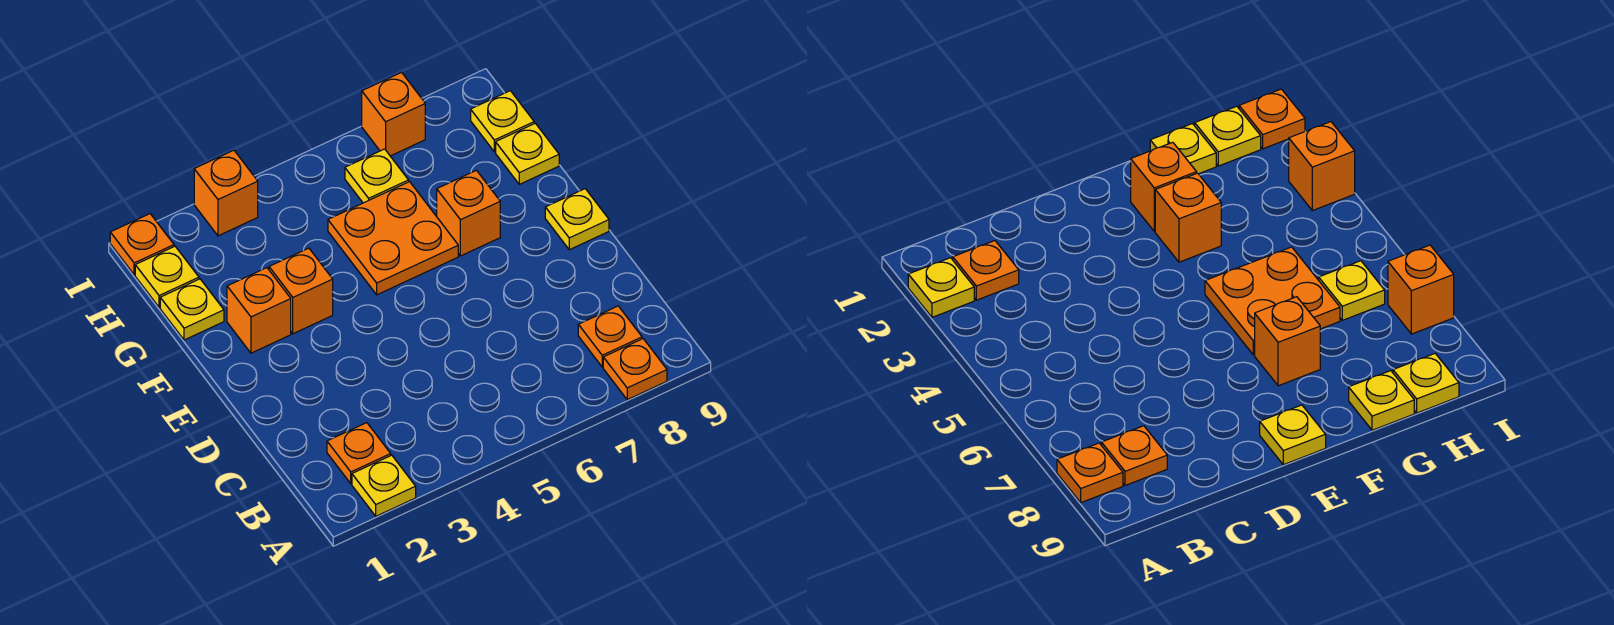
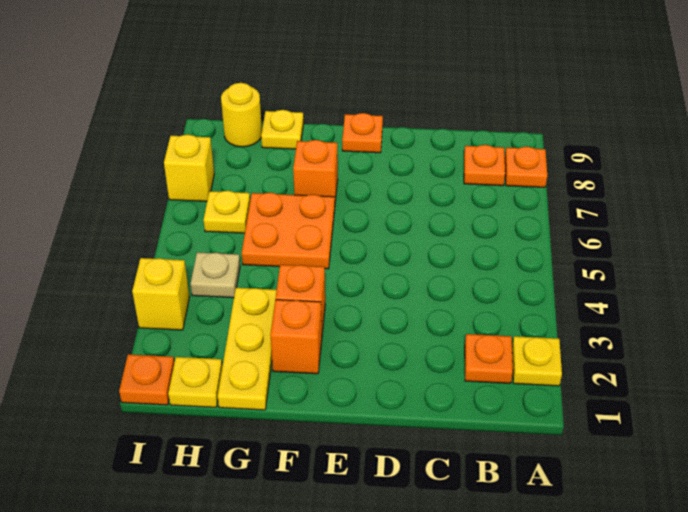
yellow 1x1 plate [545,189,609,250] -> orange 1x1 plate [342,113,383,153]
yellow 1x1 plate [160,279,224,340] -> yellow 1x3 plate [218,288,277,410]
none -> tan 1x1 plate [191,252,240,298]
yellow 1x1 plate [471,91,534,152] -> yellow 1x1 round brick [221,83,262,147]
orange 1x1 brick [194,150,258,236] -> yellow 1x1 brick [132,258,190,330]
orange 1x1 brick [362,73,425,156] -> yellow 1x1 brick [164,134,214,201]

